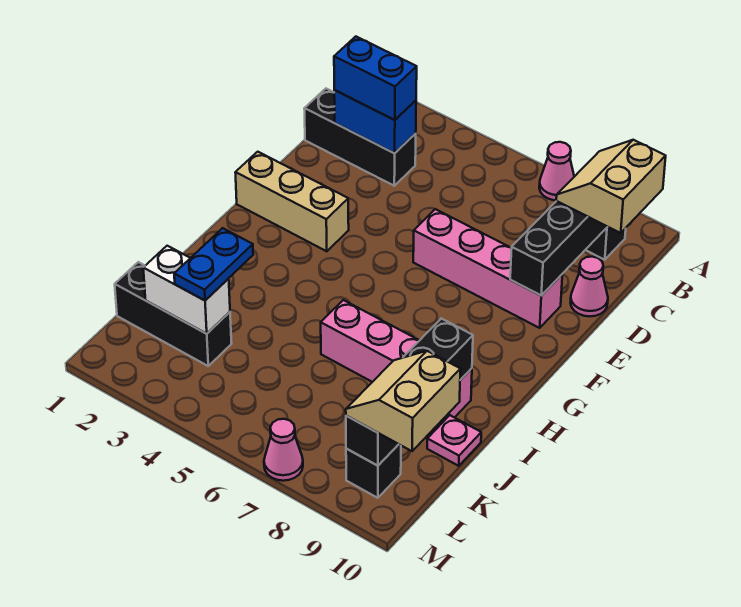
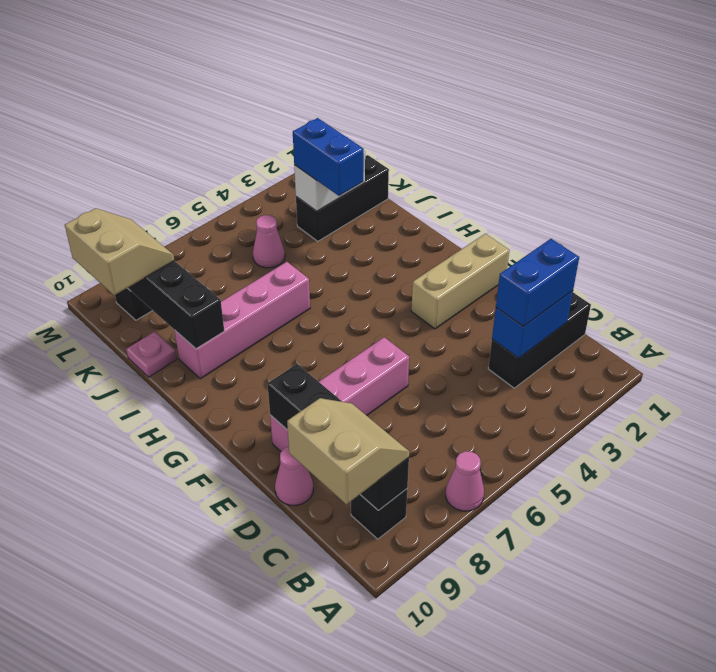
blue 1x2 plate [174,228,253,300] -> blue 1x2 brick [293,118,364,196]
pink 1x1 cone [264,419,303,481] -> pink 1x1 cone moved to [253,215,285,268]

